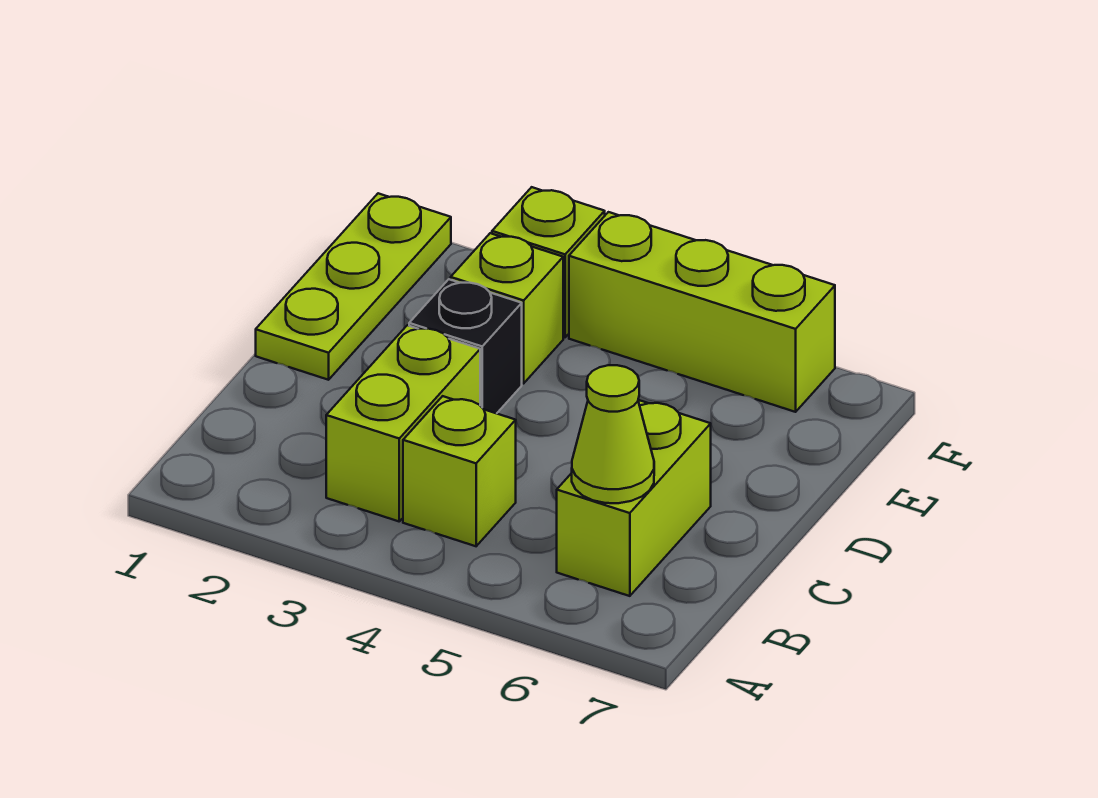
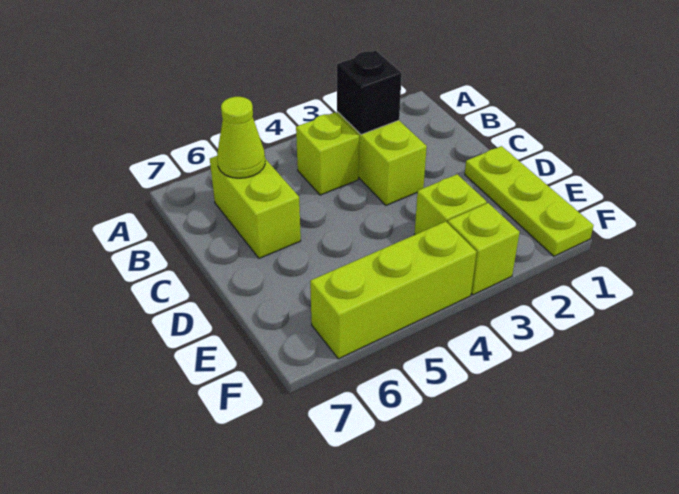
black 1x1 brick [409,279,522,413] -> black 1x1 brick moved to [337,50,402,135]

